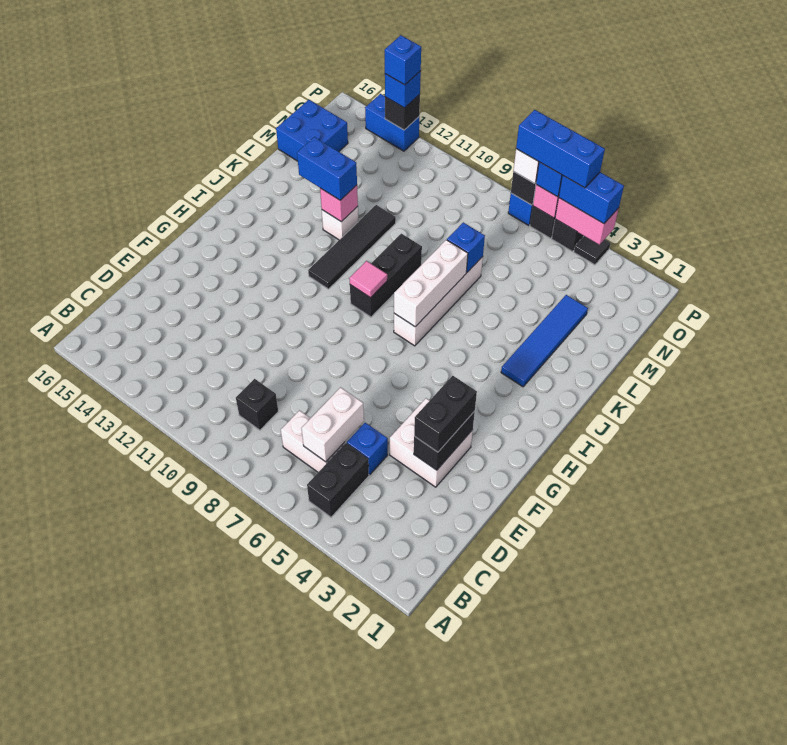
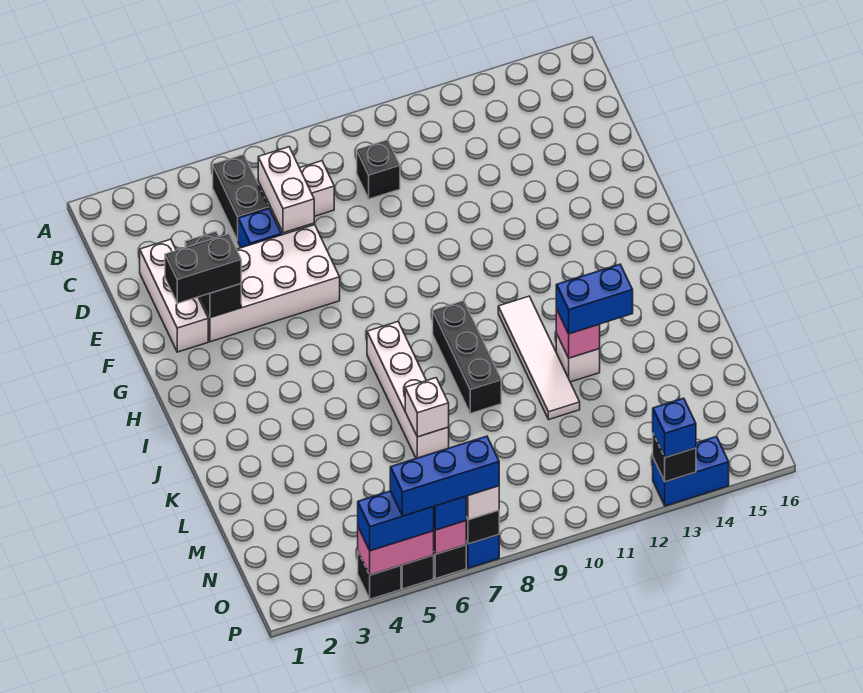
white 2x2 brick [390,398,473,487] -> white 2x4 brick [199,225,340,342]
black 1x2 brick [414,376,477,452] -> black 1x2 brick turned to [165,234,241,303]
white 1x3 brick [394,240,468,327] -> white 1x3 brick moved to [140,239,208,352]
pink 1x1 tile [349,261,387,298] -> none
black 1x4 tile [308,205,396,289] -> white 1x4 tile [498,296,580,419]
blue 1x4 tile [501,295,588,387] -> none
blue 1x1 brick [447,222,485,272] -> white 1x1 brick [405,378,449,437]
blue 2x2 brick [276,100,348,161] -> none
black 1x1 tile [574,236,610,265] -> black 1x1 brick [358,552,401,599]
blue 1x1 brick [385,35,421,85] -> none

